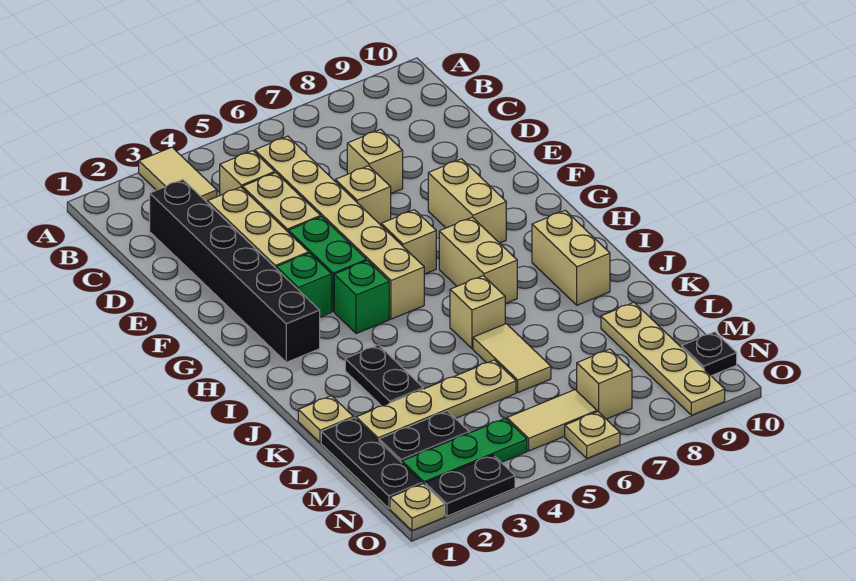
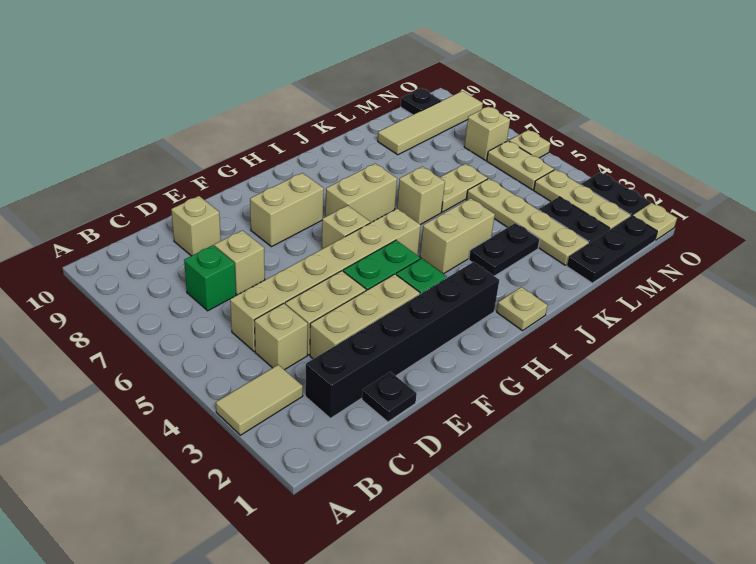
none -> black 1x1 plate [362,372,417,422]
tan 1x1 brick [335,166,391,225] -> tan 1x1 brick moved to [171,196,221,256]
green 1x1 brick [334,261,389,334] -> green 1x1 brick moved to [184,245,236,311]
tan 1x2 brick [532,211,610,305] -> tan 1x2 brick moved to [420,198,495,274]
tan 1x1 plate [298,396,353,443] -> tan 1x1 plate moved to [497,287,548,331]
tan 1x2 tile [473,324,551,392] -> tan 1x2 plate [440,164,488,212]
tan 1x4 plate [601,302,725,415] -> tan 1x4 tile [378,91,483,155]
green 1x3 plate [402,419,527,485] -> tan 1x3 plate [534,169,630,230]
tan 1x2 tile [507,390,597,451] -> tan 1x2 plate [487,141,554,190]

